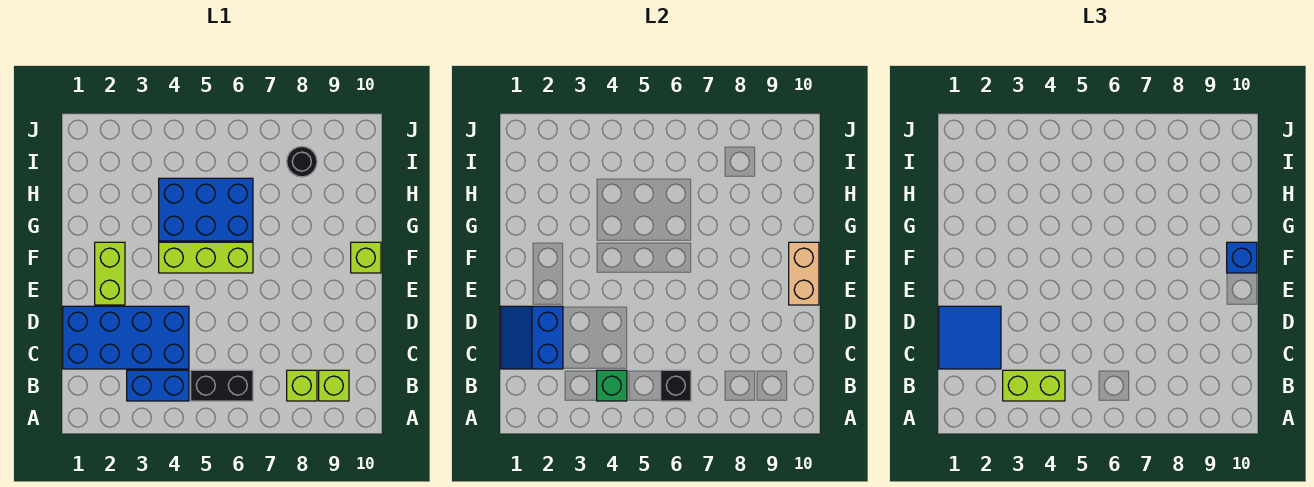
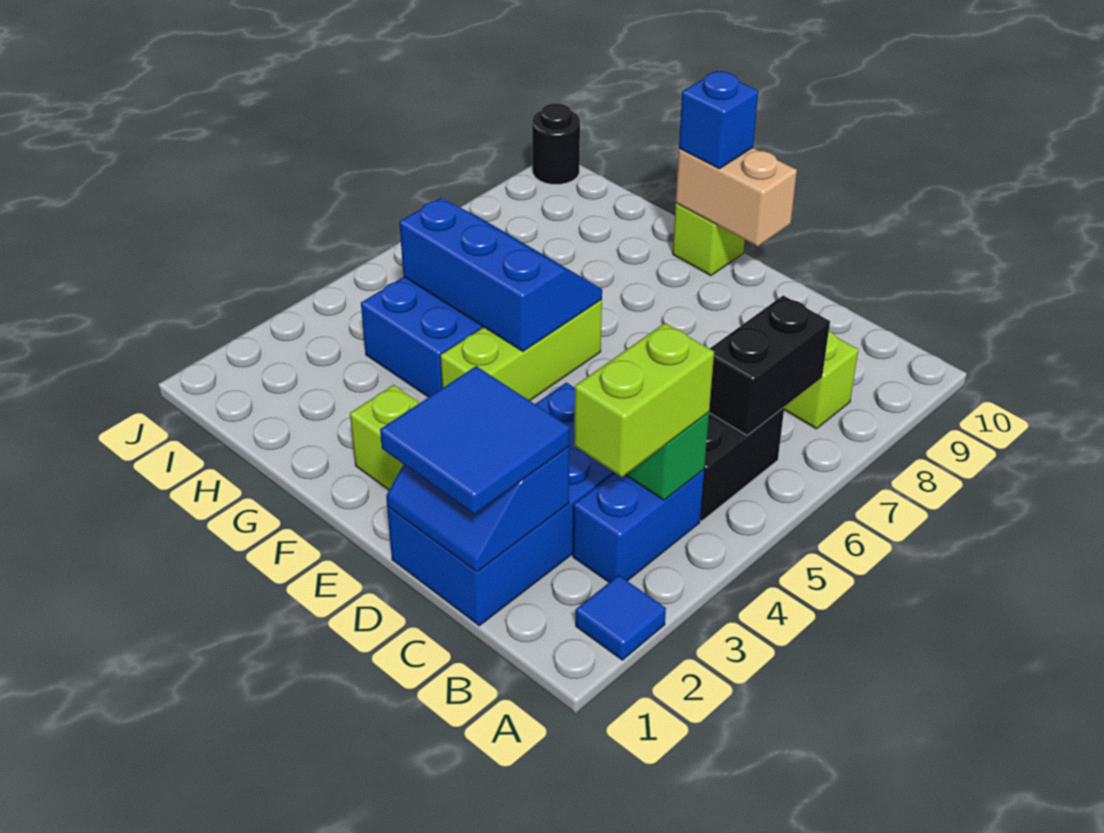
none -> blue 1x1 tile [576,575,666,660]
black 1x1 brick [661,370,691,401] -> black 1x2 brick [709,296,830,435]
lime 1x1 brick [319,370,349,401] -> none
none -> blue 2x3 slope [399,198,602,351]
black 1x1 round brick [287,146,317,177] -> black 1x1 round brick moved to [532,103,580,184]

